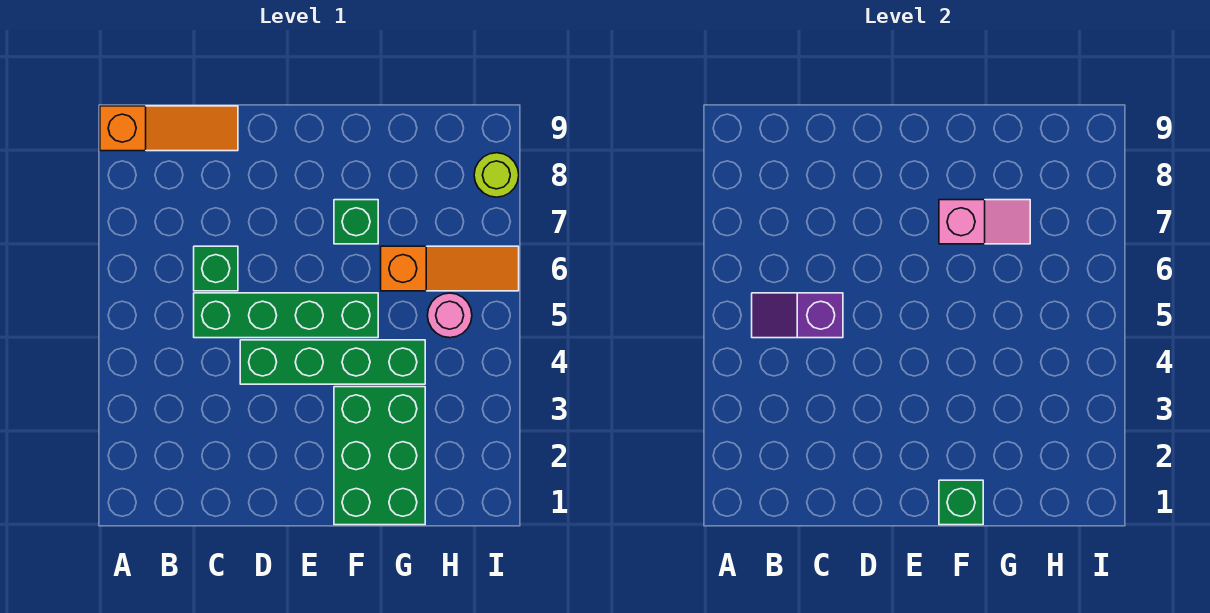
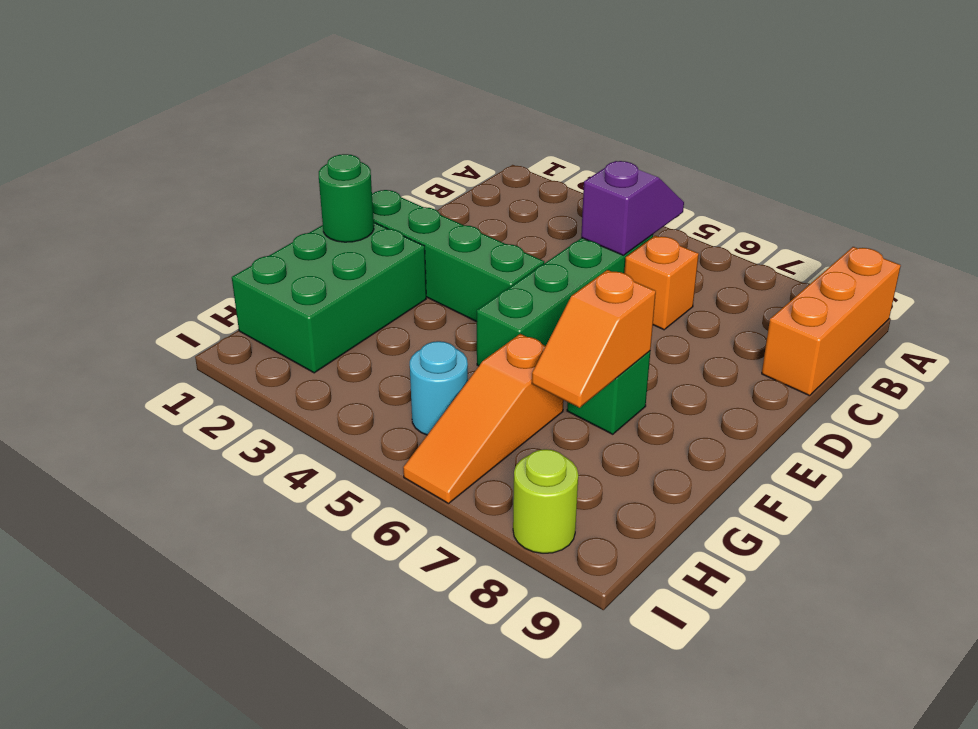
orange 1x3 slope [100,106,238,151] -> orange 1x3 brick [762,247,901,396]
green 1x1 brick [194,246,238,291] -> orange 1x1 brick [624,236,699,330]
green 1x4 brick [240,340,425,384] -> green 1x4 brick turned to [372,190,544,322]
green 2x3 brick [334,387,425,525] -> green 2x3 brick turned to [232,223,426,373]
green 1x1 brick [939,480,983,525] -> green 1x1 round brick [319,154,374,242]
pink 1x2 slope [939,200,1030,244] -> orange 1x2 slope [532,270,656,408]
pink 1x1 round brick [427,293,472,338] -> cyan 1x1 round brick [410,341,468,435]

